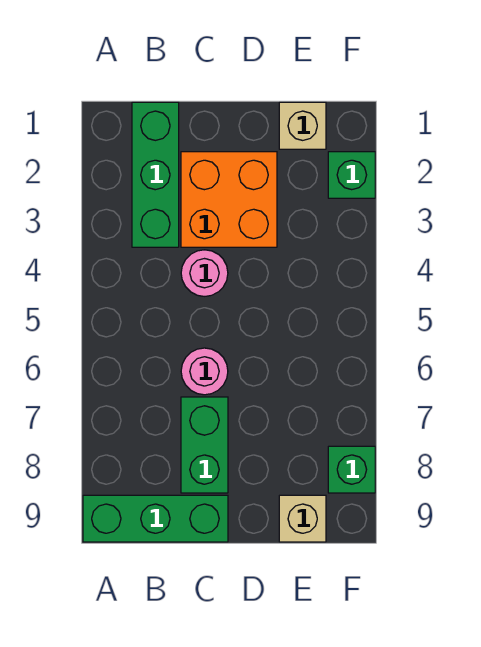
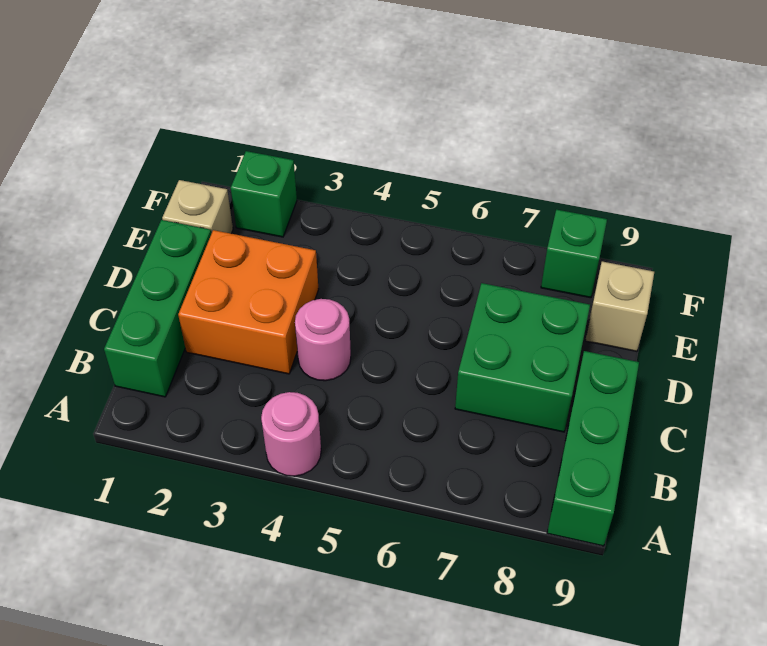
green 1x3 brick [132,102,179,247] -> green 1x3 brick turned to [104,220,211,397]
pink 1x1 round brick [181,348,228,395] -> pink 1x1 round brick moved to [261,392,321,476]
green 1x2 brick [181,397,228,493] -> green 2x2 brick [455,283,590,432]

